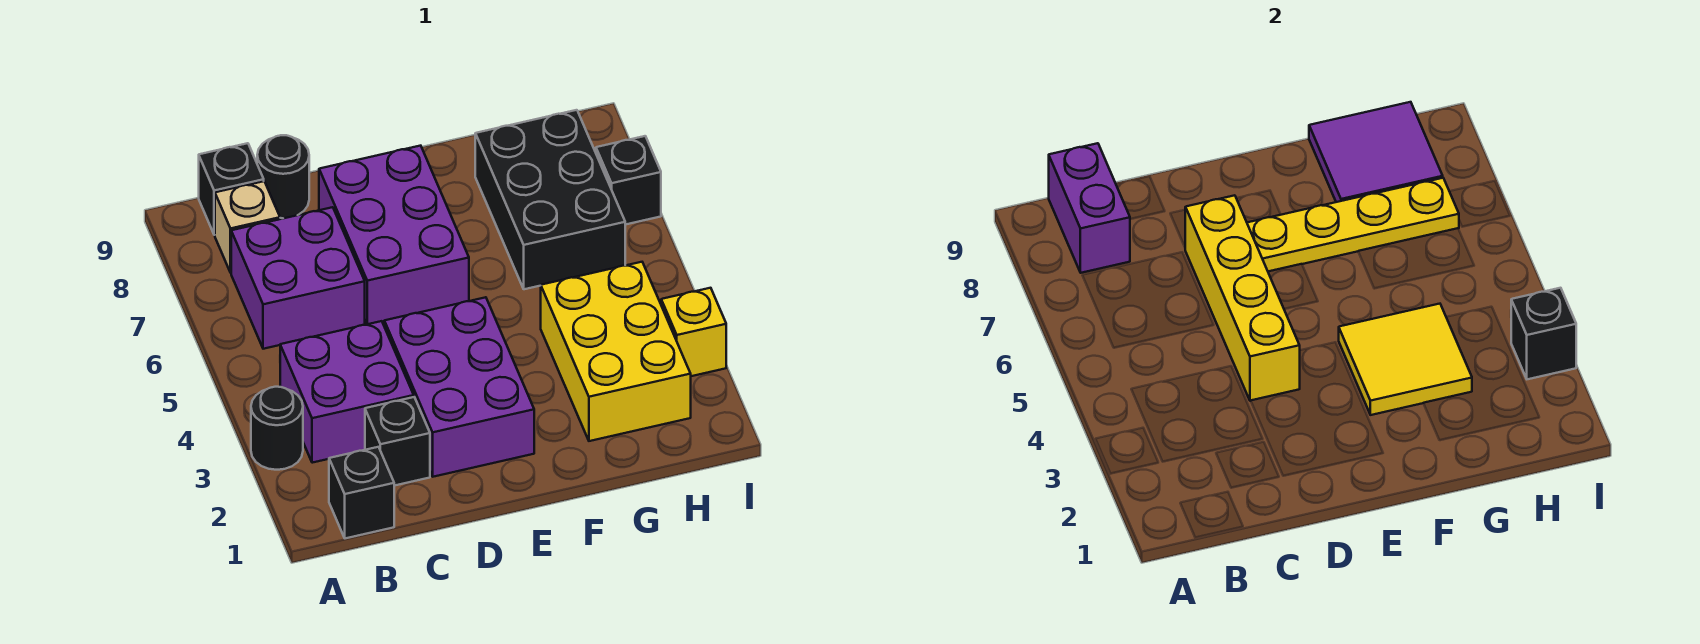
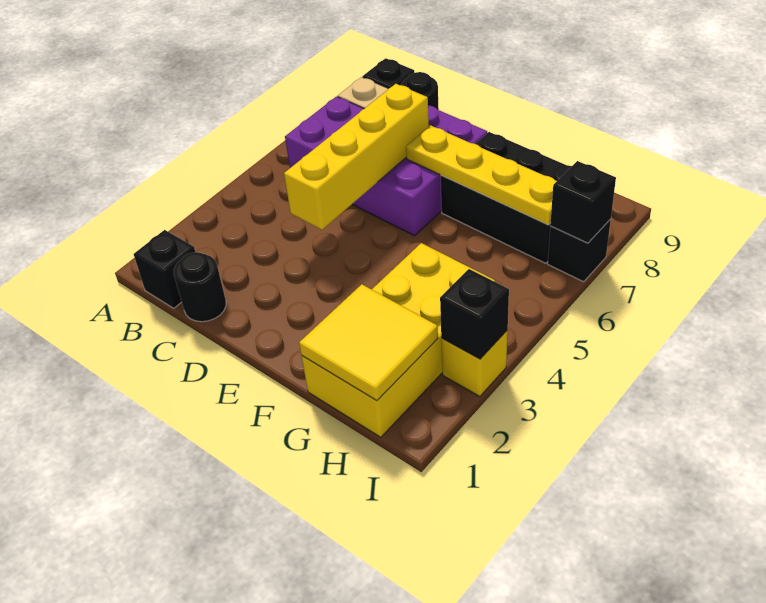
black 1x1 round brick [251,387,303,470] -> black 1x1 round brick moved to [174,252,226,322]
purple 2x2 brick [280,321,414,463] -> none
purple 1x2 brick [1049,143,1130,273] -> none
black 1x1 brick [365,397,430,486] -> black 1x1 brick moved to [550,161,616,243]
purple 2x3 brick [384,297,534,477] -> none
yellow 2x2 tile [1339,304,1472,415] -> yellow 2x2 tile moved to [299,284,438,400]
yellow 2x3 brick [541,262,691,441] -> yellow 2x4 brick [302,243,495,437]
black 2x3 brick [475,110,625,289] -> black 2x3 brick turned to [441,132,572,263]
purple 2x2 tile [1309,102,1443,202] -> none

